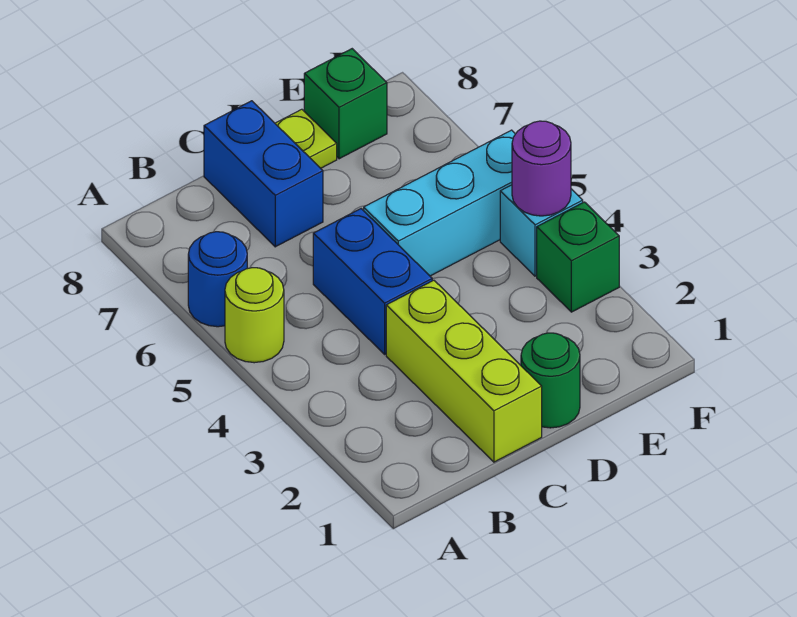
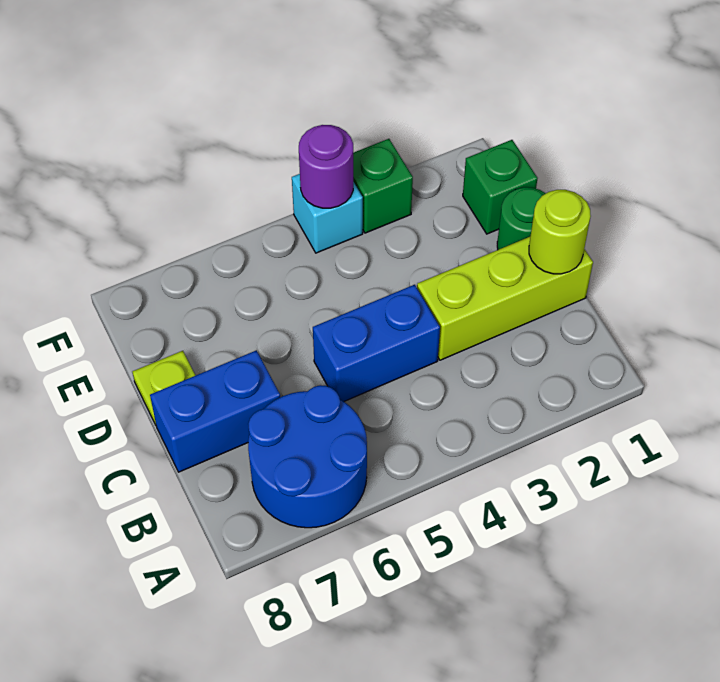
lime 1x1 round brick [225,268,284,363] -> lime 1x1 round brick moved to [529,190,591,274]
blue 1x1 round brick [188,232,247,327] -> blue 2x2 round brick [248,385,367,528]
cyan 1x3 brick [364,130,515,276] -> none
green 1x1 brick [304,49,387,159] -> green 1x1 brick moved to [463,140,538,234]

